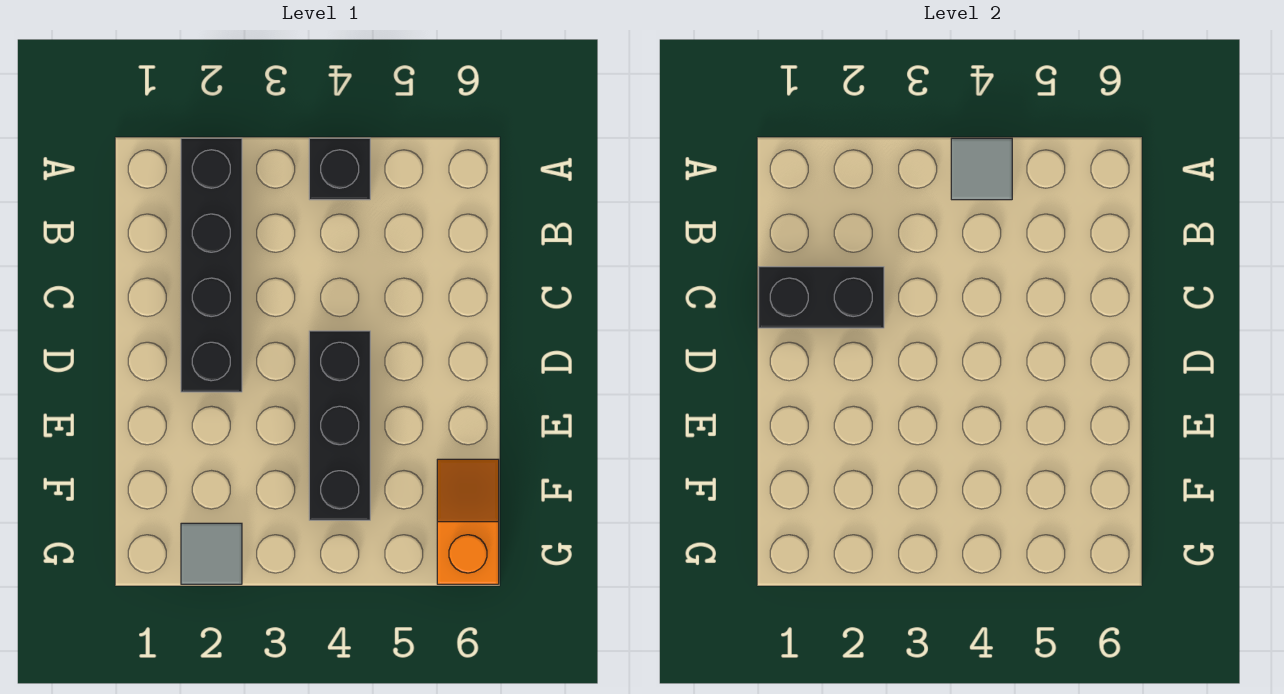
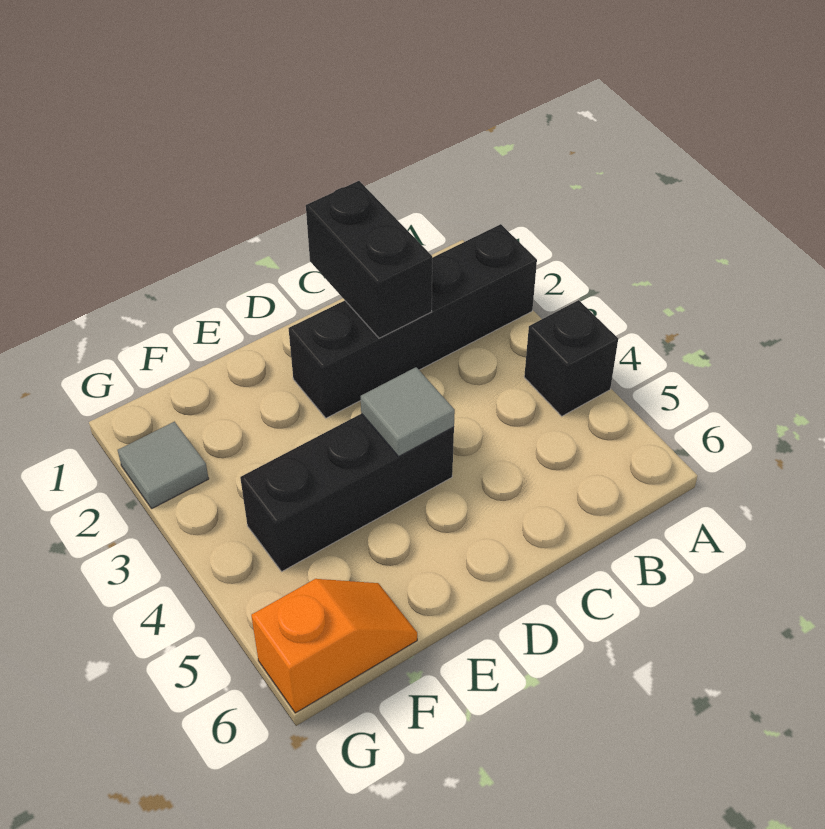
grey 1x1 tile [951,138,1012,200] -> grey 1x1 tile moved to [361,367,455,457]

